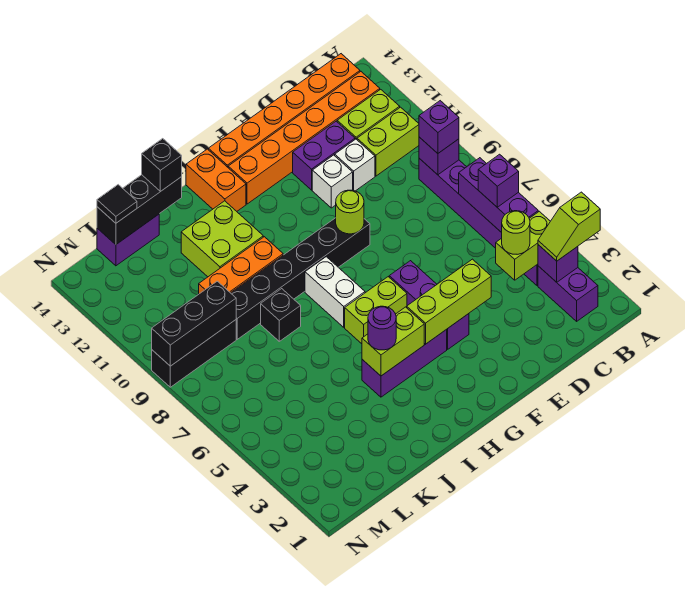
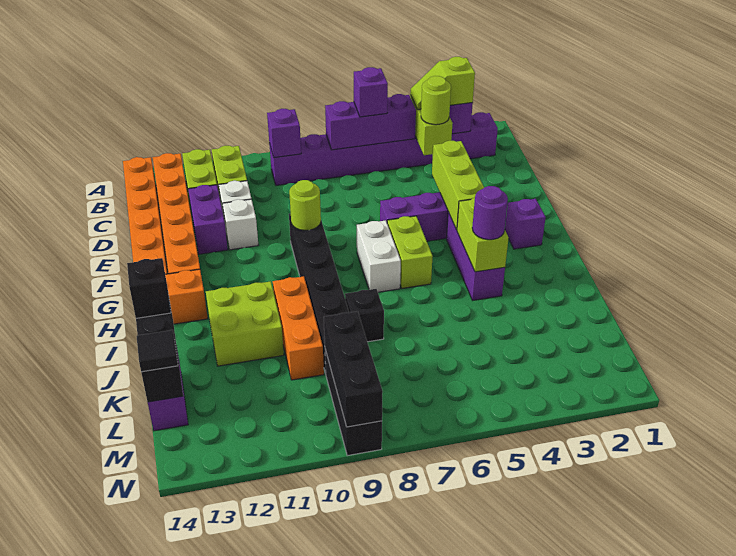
lime 1x2 slope [538,192,600,261] -> lime 1x2 slope turned to [410,57,475,110]
purple 1x1 brick [419,101,459,153] -> purple 1x1 brick moved to [505,199,546,249]
white 1x2 brick [305,257,365,327] -> white 1x2 brick turned to [357,220,401,292]

